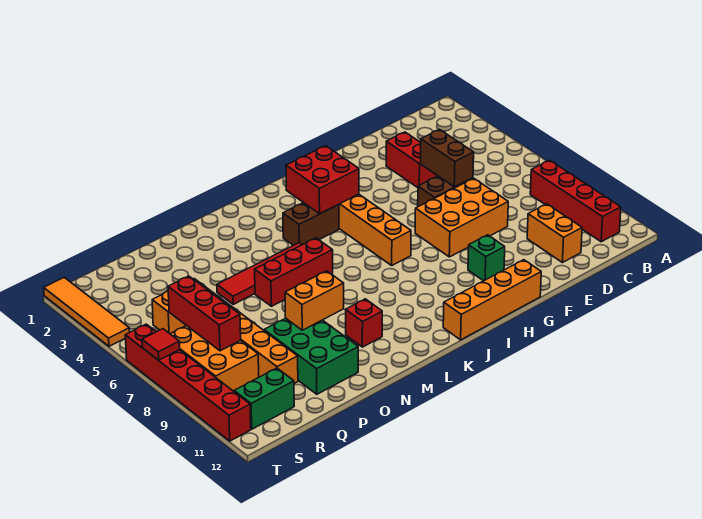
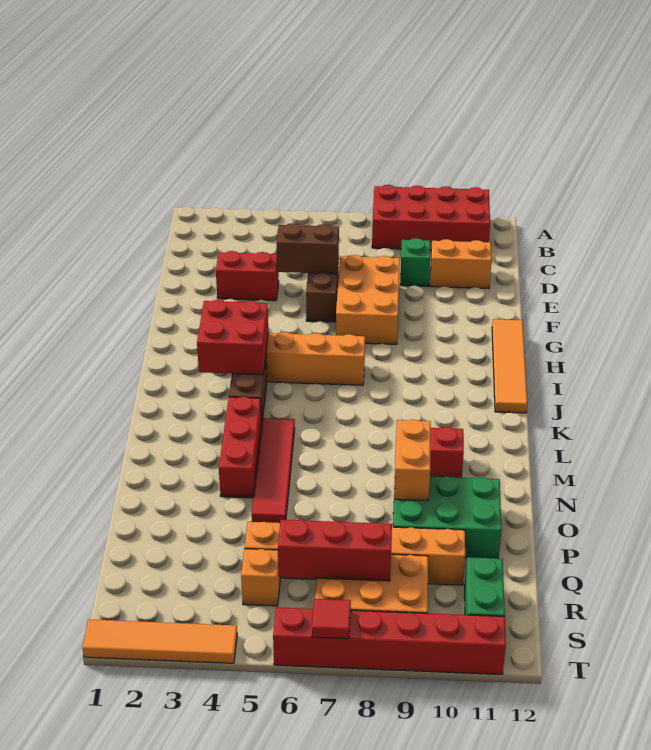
red 1x4 brick [530,160,621,242] -> red 2x4 brick [372,185,490,250]
green 1x1 brick [468,235,505,281] -> green 1x1 brick moved to [400,238,430,287]
orange 1x4 brick [443,260,541,340] -> orange 1x4 tile [492,319,527,413]
red 1x3 brick [255,238,333,306] -> red 1x3 brick moved to [219,397,262,498]

